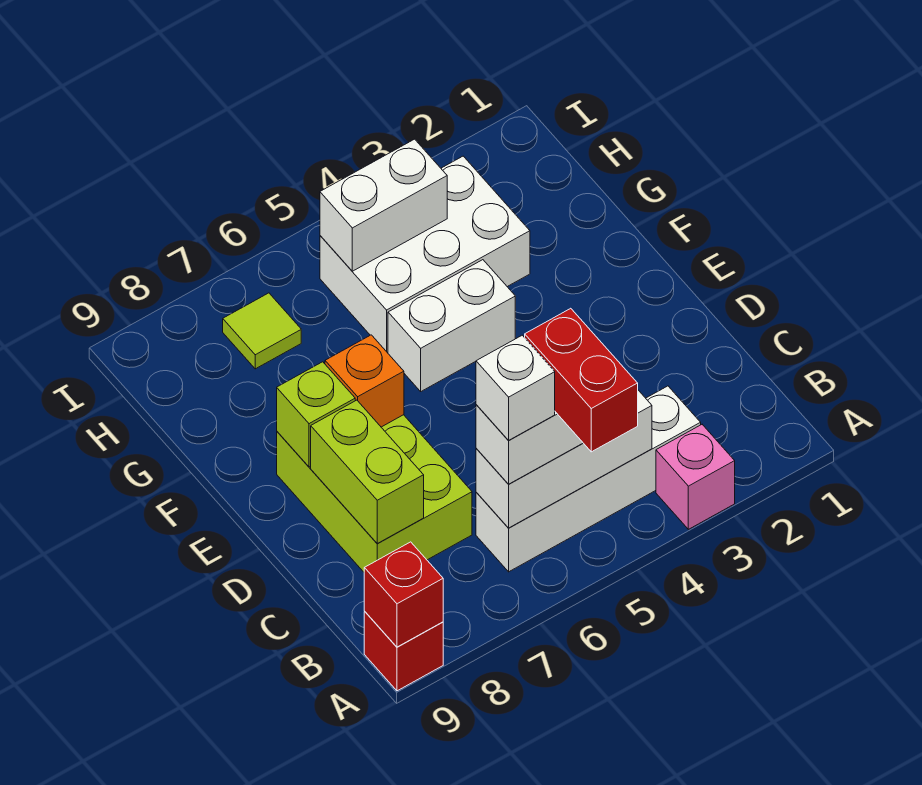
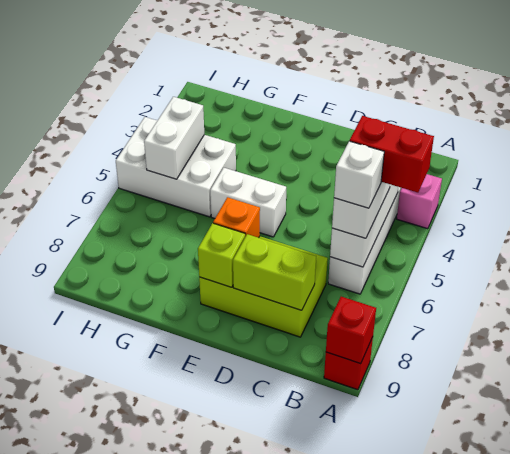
white 1x2 brick [388,260,515,391] -> white 1x2 brick turned to [210,168,286,237]
white 2x3 brick [320,156,530,353] -> white 2x3 brick turned to [116,117,236,217]
lime 1x1 tile [223,293,301,369] -> none

